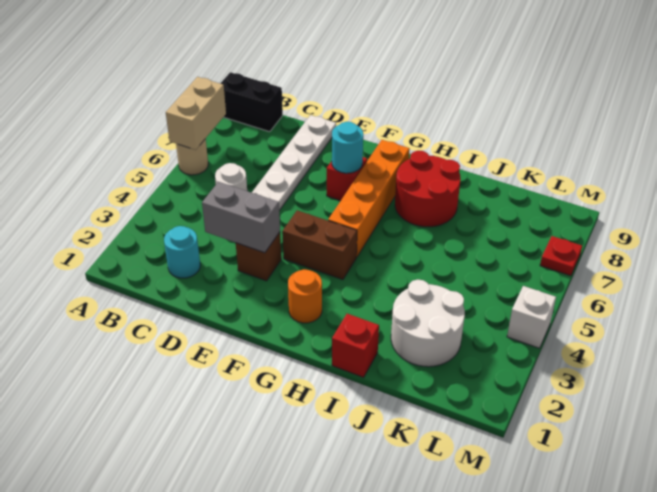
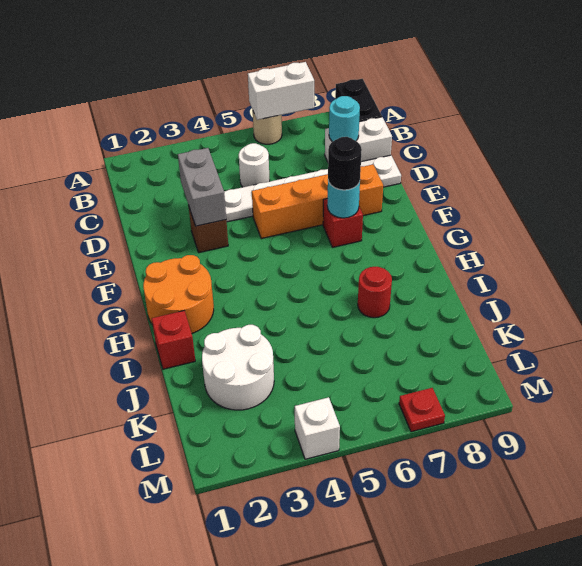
tan 1x2 brick [166,77,226,150] -> white 1x2 brick [248,62,314,120]
cyan 1x1 round brick [164,226,200,278] -> cyan 1x1 round brick moved to [329,96,360,142]
none -> white 1x2 brick [325,117,392,162]
brown 1x2 brick [282,210,357,280] -> none
none -> black 1x1 round brick [328,137,362,190]
orange 1x1 round brick [288,269,322,323] -> orange 2x2 round brick [143,255,214,333]
orange 1x4 brick [328,140,410,257] -> orange 1x4 brick moved to [252,165,383,239]
red 2x2 round brick [395,151,461,227] -> red 1x1 round brick [358,267,392,318]

